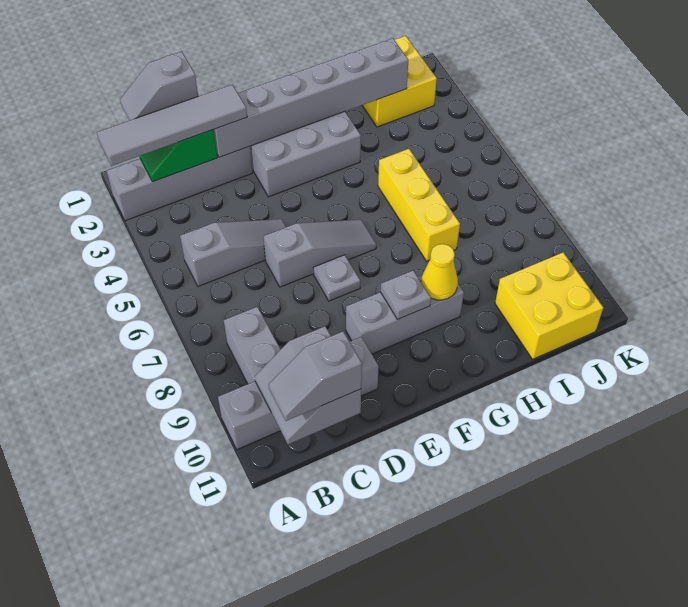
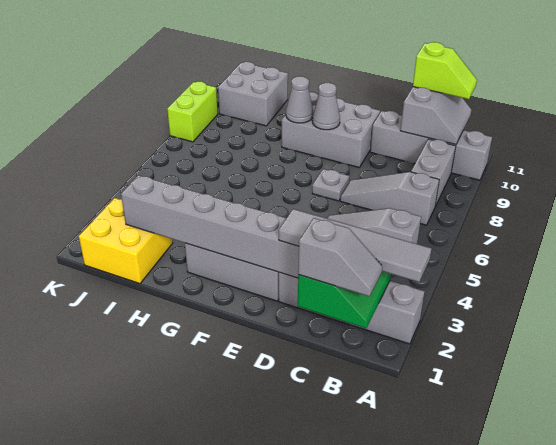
grey 1x2 slope [269,331,362,421] -> lime 1x2 slope [413,42,477,99]
grey 1x3 slope [263,220,377,287] -> grey 1x3 slope moved to [340,172,439,225]
grey 1x3 brick [346,275,464,354] -> grey 2x3 brick [282,92,380,167]
grey 1x1 plate [380,270,431,320] -> grey 1x1 cone [312,83,340,130]
yellow 1x1 cone [421,244,458,300] -> grey 1x1 cone [286,76,313,123]
yellow 1x3 brick [378,149,460,261] -> none
yellow 2x2 brick [495,252,603,359] -> grey 2x2 brick [218,62,288,126]
none -> lime 1x2 brick [167,82,218,142]

